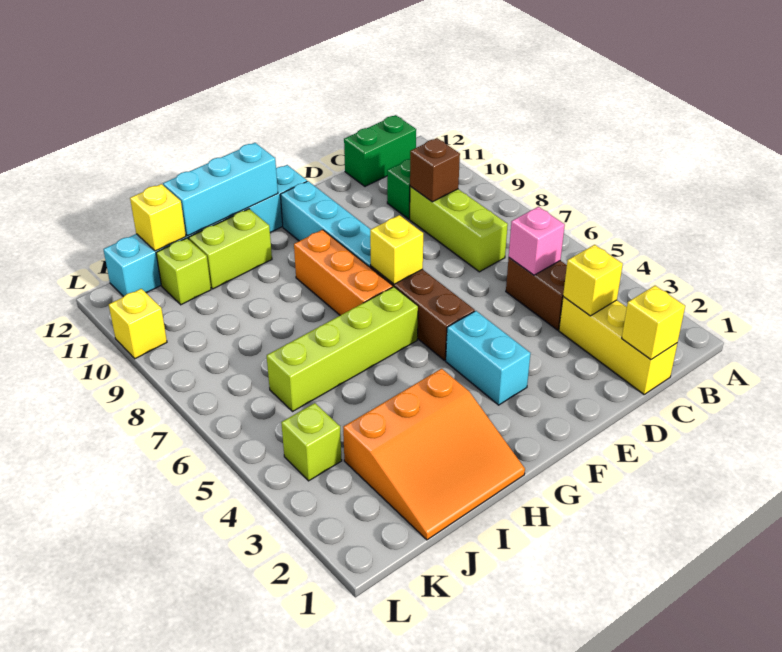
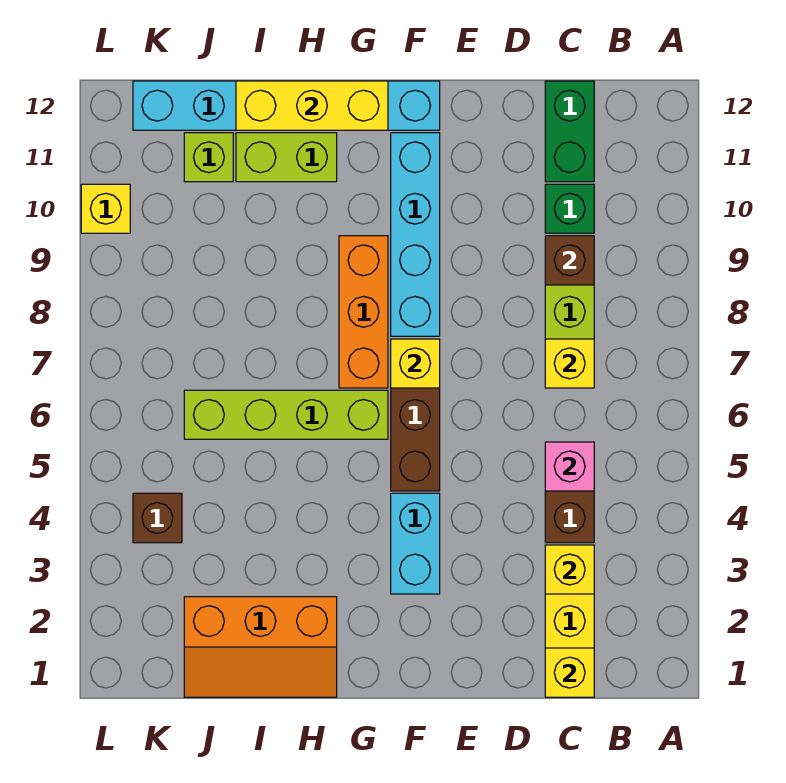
green 1x2 brick [344,115,416,186] -> green 1x2 brick turned to [545,81,594,182]
cyan 1x3 brick [163,143,278,236] -> yellow 1x3 brick [236,81,388,130]
orange 3x3 slope [343,369,525,540] -> orange 2x3 slope [184,597,337,697]
yellow 1x1 brick [130,184,186,251] -> yellow 1x1 brick moved to [545,339,594,388]
lime 1x1 brick [281,403,342,481] -> brown 1x1 brick [133,493,182,543]

